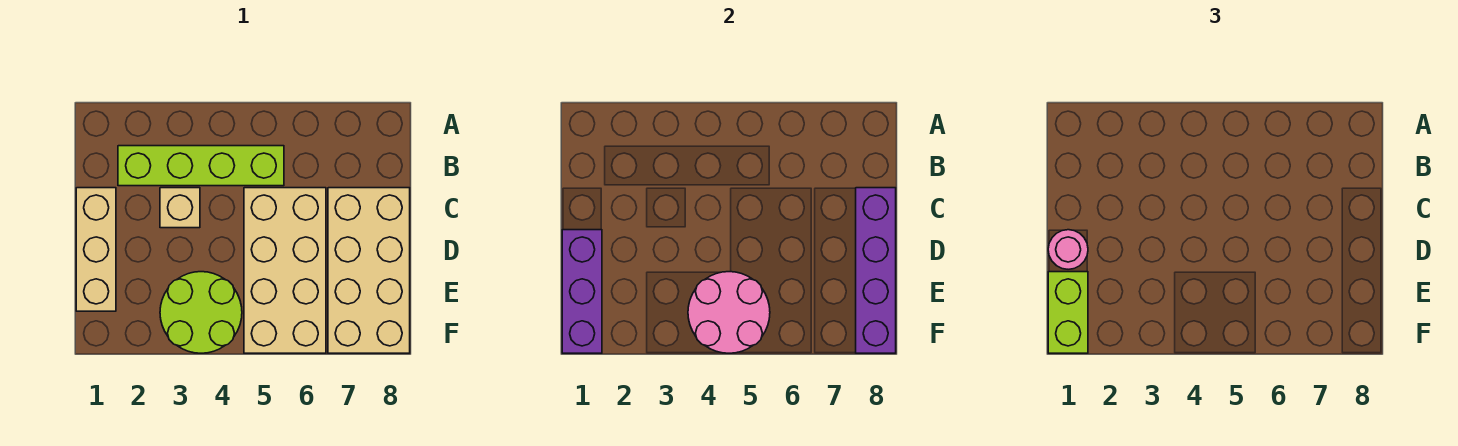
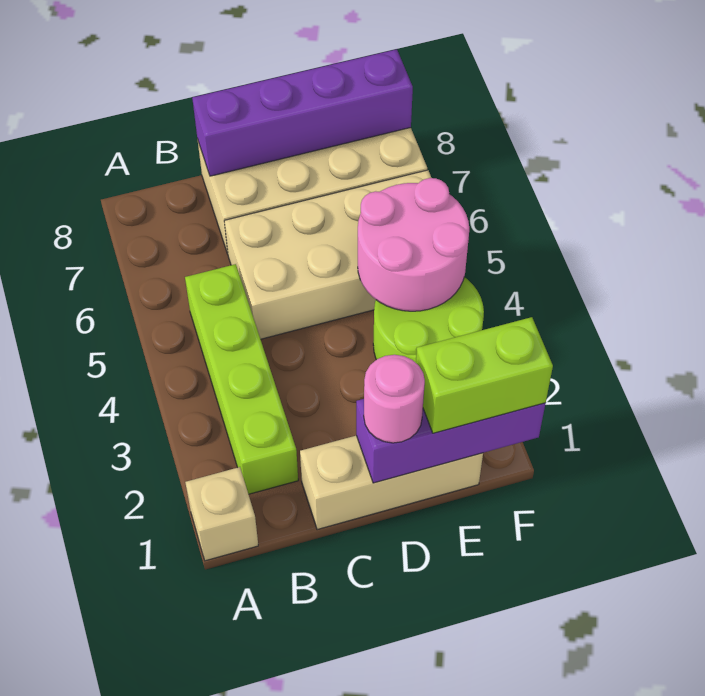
tan 1x1 brick [160,188,200,228] -> tan 1x1 brick moved to [185,467,258,561]

